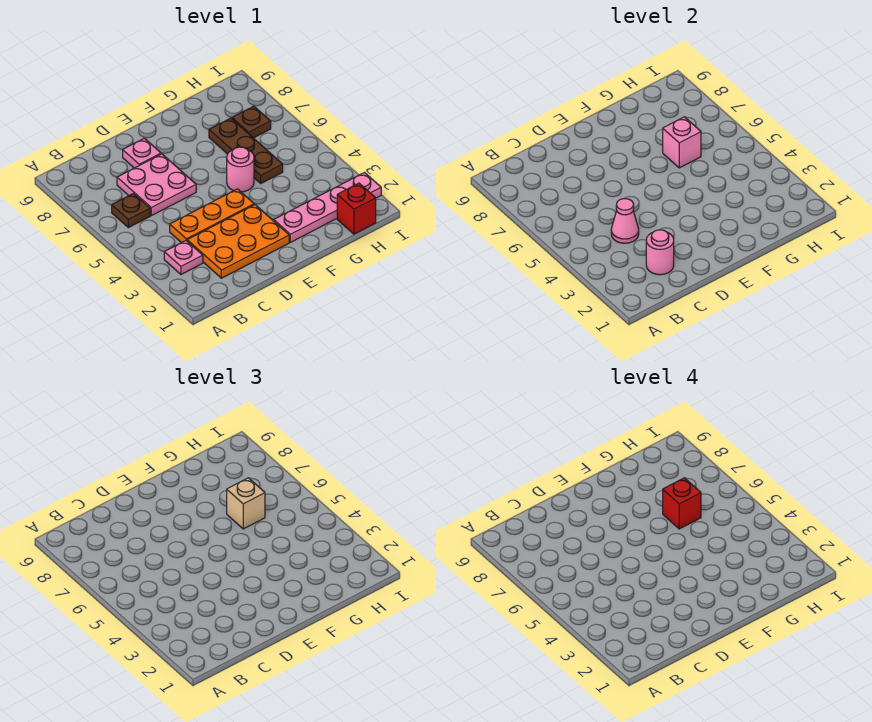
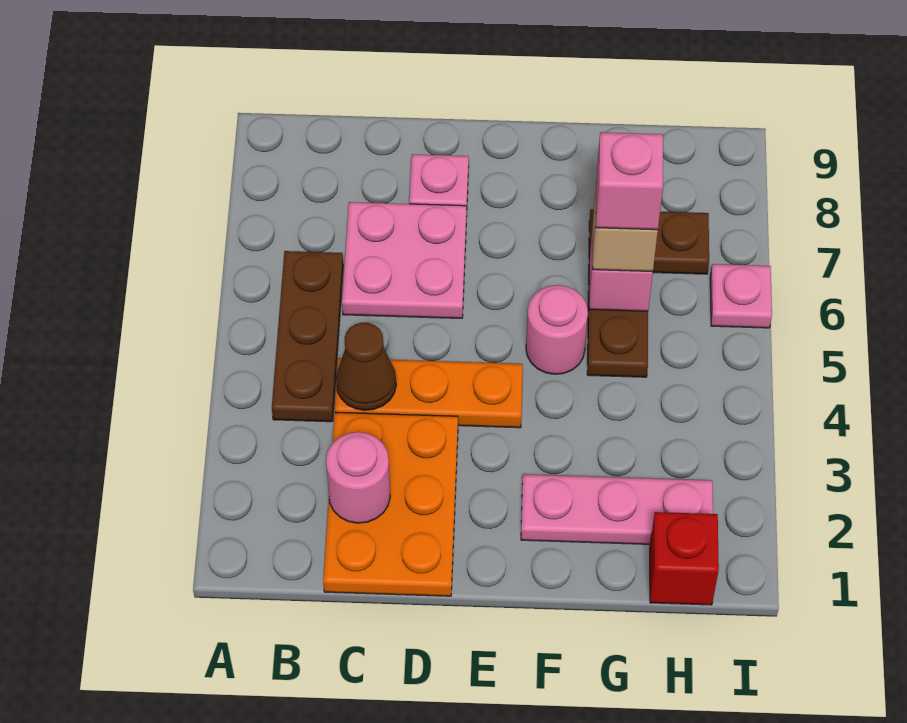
pink 1x1 plate [164,241,203,274] -> pink 1x1 plate moved to [710,264,772,328]
brown 1x1 plate [112,194,150,228] -> brown 1x3 plate [272,251,343,422]
orange 2x3 plate [187,205,289,278] -> orange 2x3 plate turned to [323,413,458,596]
pink 1x1 cone [611,199,639,243] -> brown 1x1 cone [336,323,396,410]
pink 1x4 plate [274,173,381,242] -> pink 1x3 plate [521,474,713,544]
red 1x1 brick [663,478,701,529] -> pink 1x1 brick [596,132,663,230]

